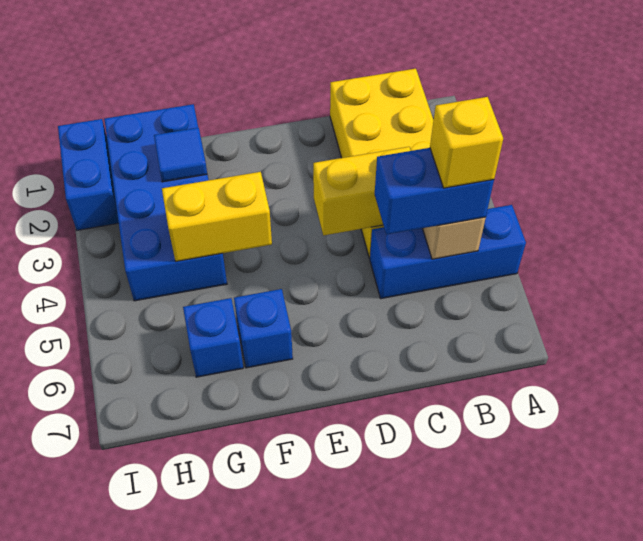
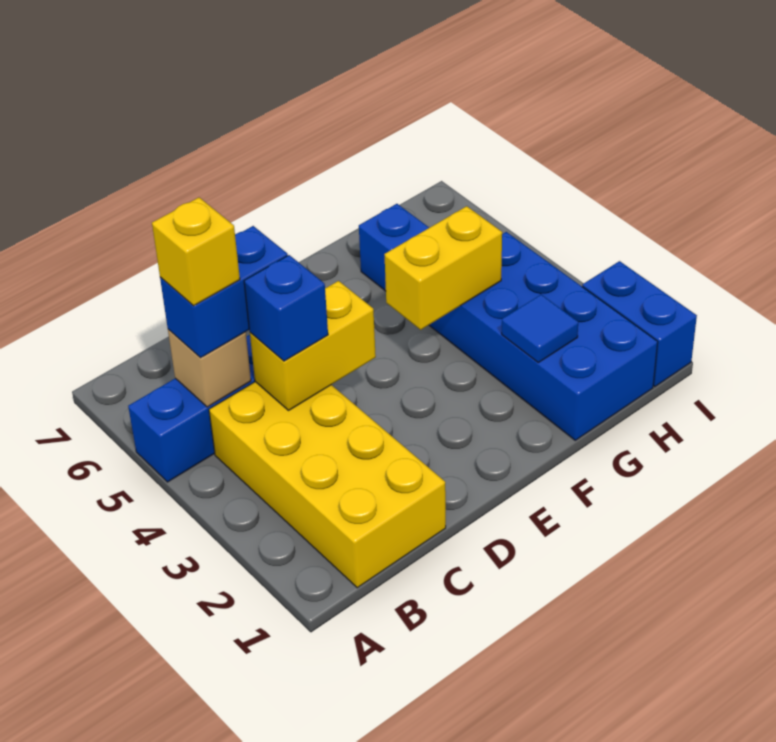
blue 1x1 brick [234,289,293,368] -> blue 1x1 brick moved to [244,255,328,361]

